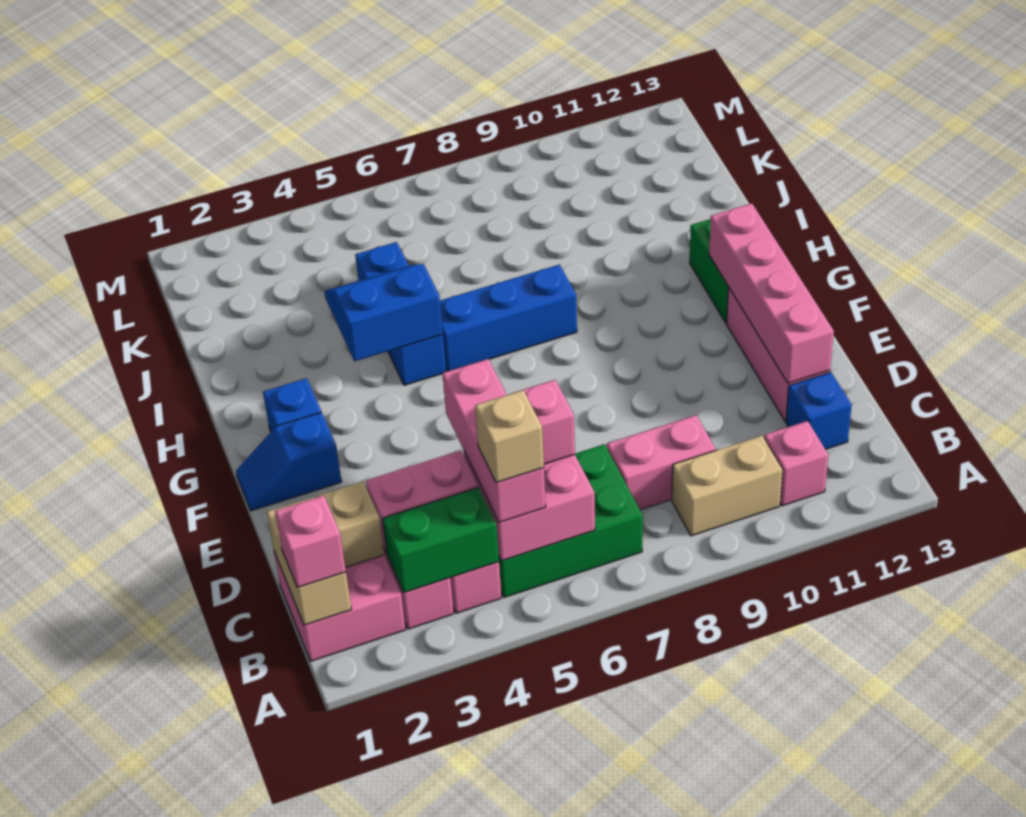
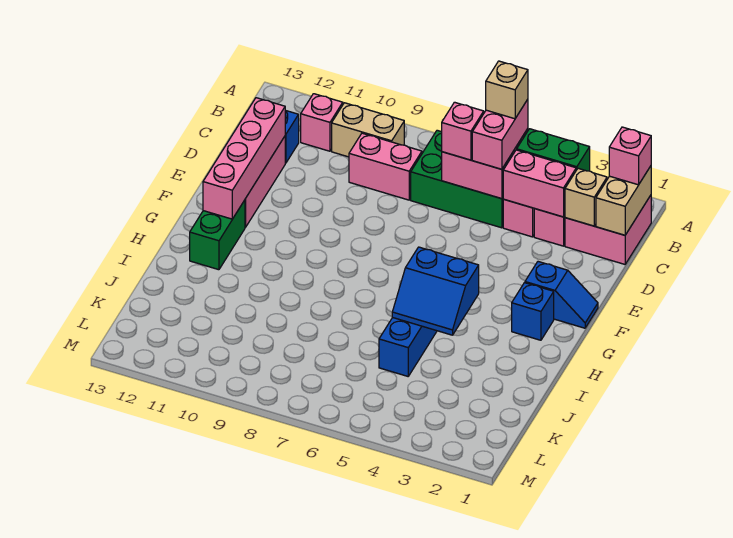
pink 1x3 brick [442,359,546,522] -> pink 1x2 brick [472,99,528,169]
blue 1x3 brick [440,265,577,371] -> none

